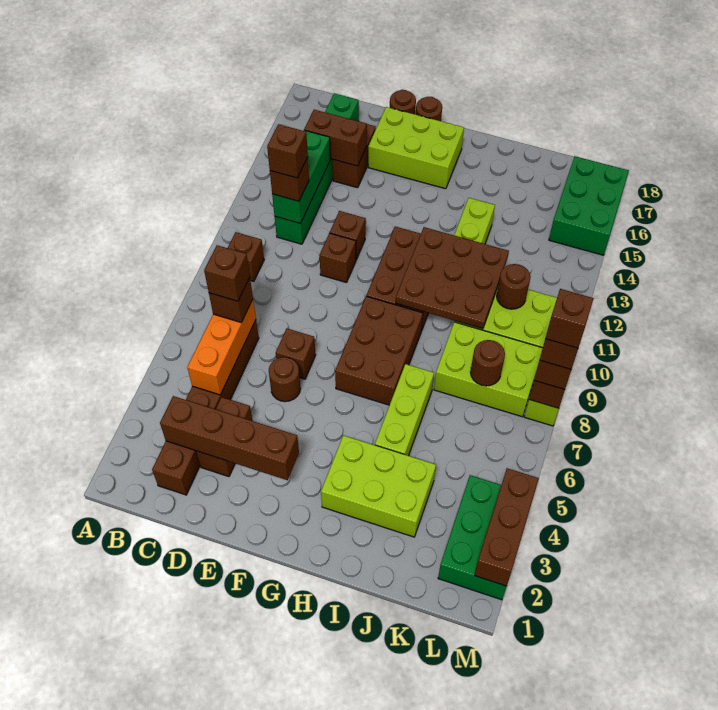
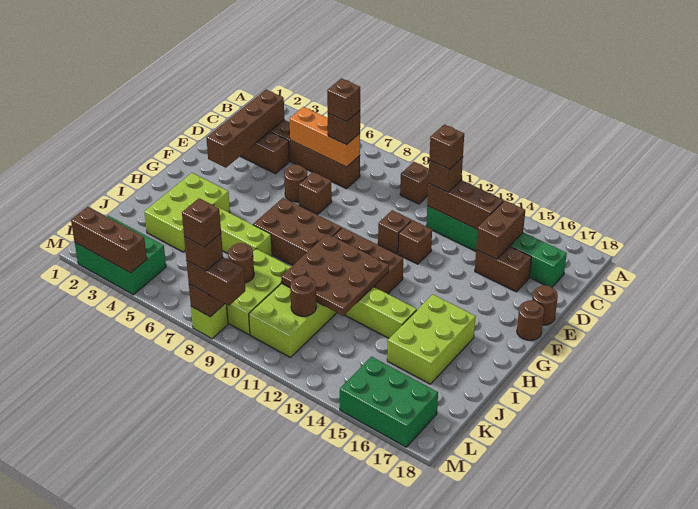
green 1x3 brick [272,130,330,224] -> brown 1x3 brick [427,180,504,230]
lime 2x3 brick [368,107,464,189] -> lime 2x3 brick moved to [387,294,476,384]

